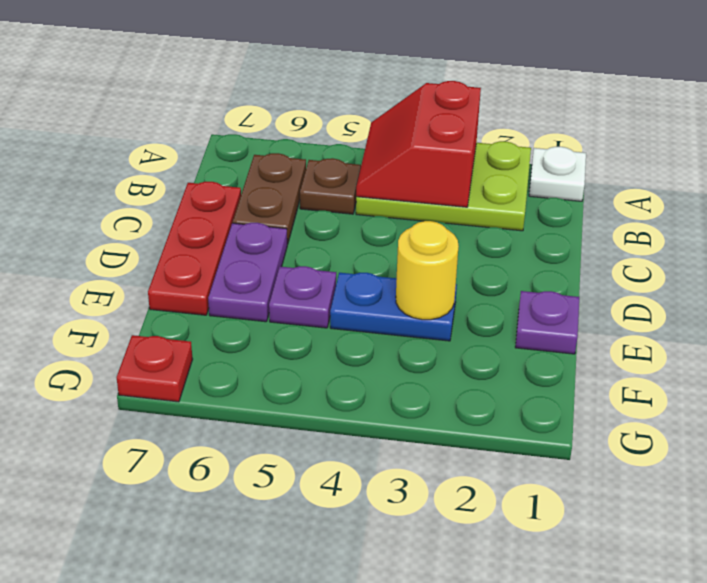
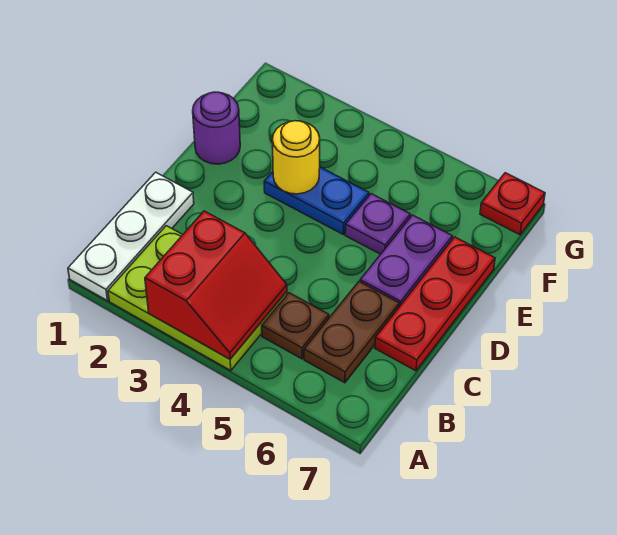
white 1x1 plate [529,147,586,201] -> white 1x3 plate [68,172,194,301]
purple 1x1 plate [515,291,579,354] -> purple 1x1 round brick [193,92,240,164]

